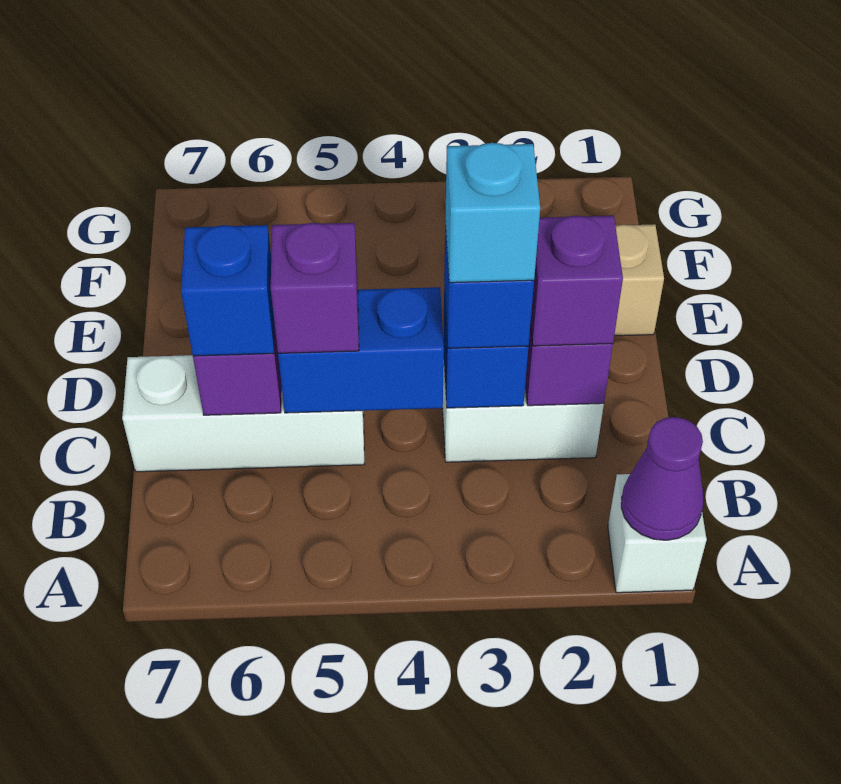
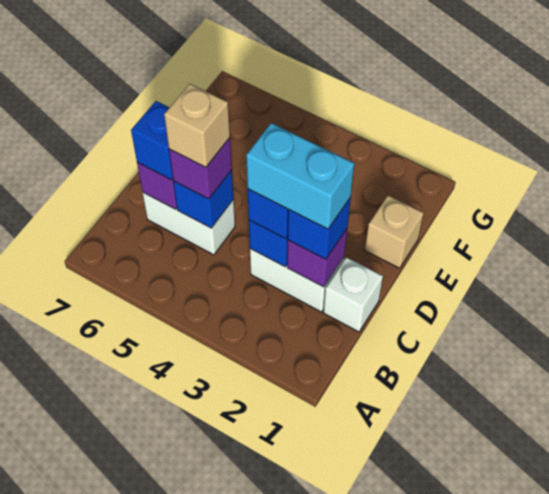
white 1x1 brick [608,474,707,593] -> white 1x1 brick moved to [323,257,383,332]
purple 1x1 cone [621,417,704,540] -> none
purple 1x1 brick [530,216,623,346] -> blue 1x1 brick [288,197,351,259]
cyan 1x1 brick [445,143,540,283] -> cyan 1x2 brick [246,123,354,229]
blue 1x2 brick [278,287,444,413] -> blue 1x1 brick [173,170,234,228]
white 1x3 brick [122,355,364,472] -> white 1x2 brick [143,193,235,255]
none -> tan 1x1 brick [164,84,230,167]

